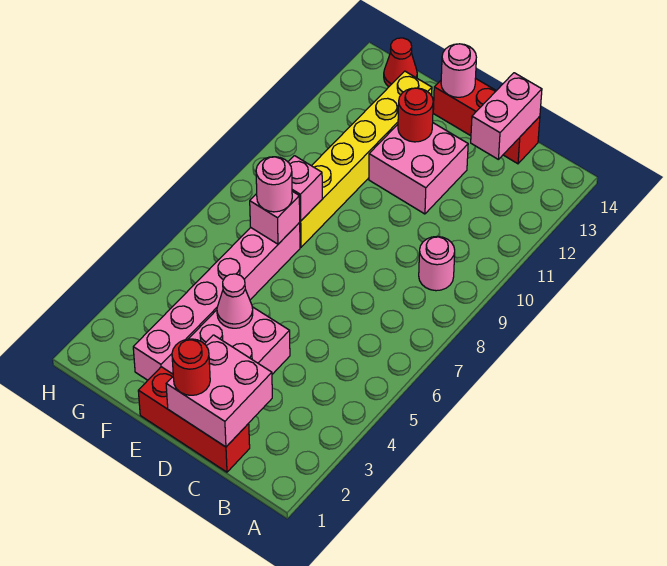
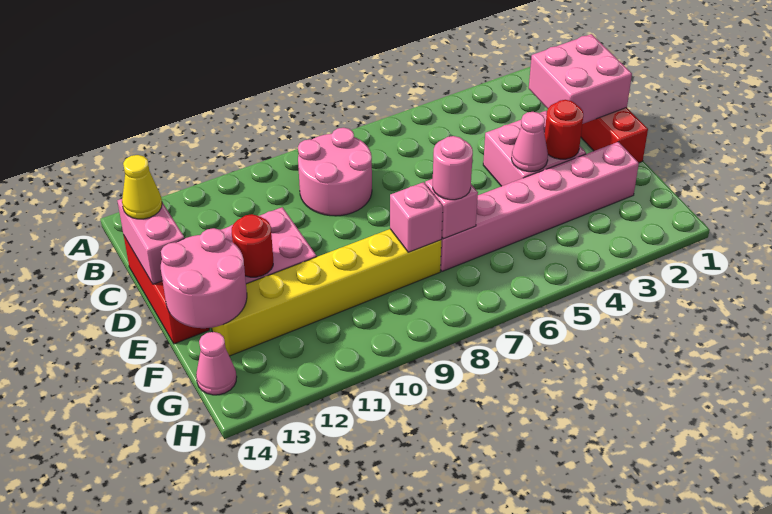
pink 1x1 round brick [419,236,455,291] -> pink 2x2 round brick [298,128,372,216]
pink 1x2 brick [471,73,542,160] -> pink 1x2 brick turned to [117,199,184,284]
none -> yellow 1x1 cone [122,155,162,219]
red 1x1 round brick [172,339,210,395] -> red 1x1 round brick moved to [545,100,583,159]
pink 1x1 round brick [441,44,476,97] -> pink 2x2 round brick [161,228,247,328]
red 1x1 cone [384,38,417,86] -> pink 1x1 cone [196,332,237,395]

